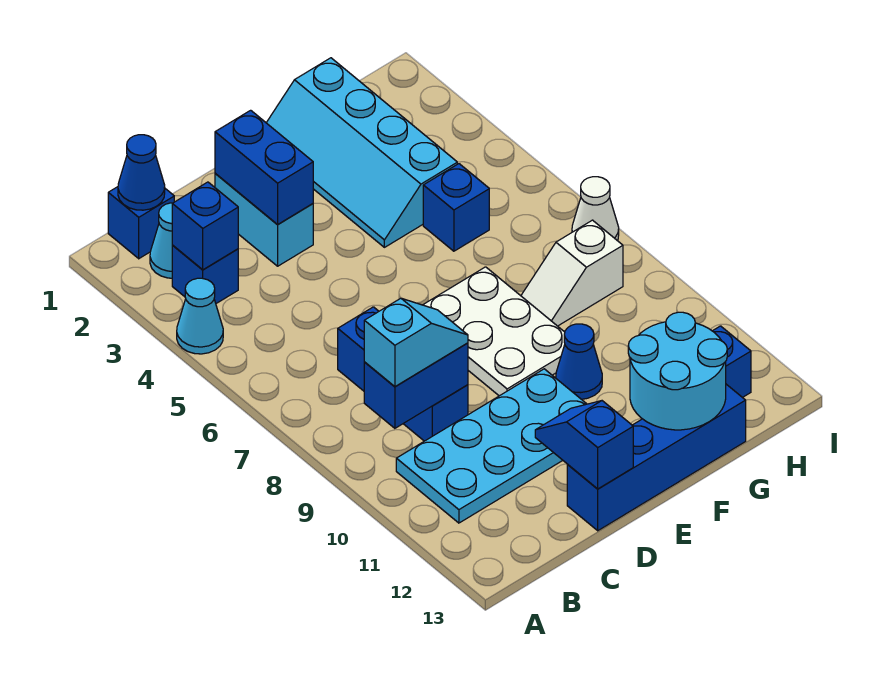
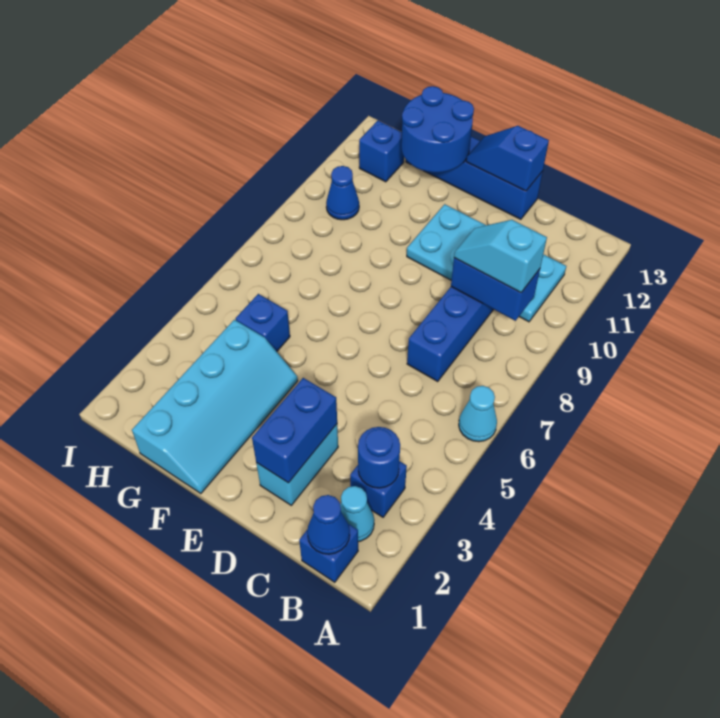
cyan 1x1 cone [177,278,223,354] -> cyan 1x1 cone moved to [459,386,497,442]
blue 1x1 brick [172,182,238,270] -> blue 1x1 round brick [358,427,400,488]
blue 1x2 slope [535,401,633,489] -> blue 1x2 slope turned to [466,126,549,191]
white 2x3 plate [423,267,565,396] -> none
blue 1x1 cone [556,324,602,399] -> blue 1x1 cone moved to [326,166,359,220]
cyan 2x2 round brick [628,312,727,430] -> blue 2x2 round brick [401,86,474,173]
white 1x2 slope [521,220,623,326] -> none
white 1x1 cone [572,177,619,241] -> none

